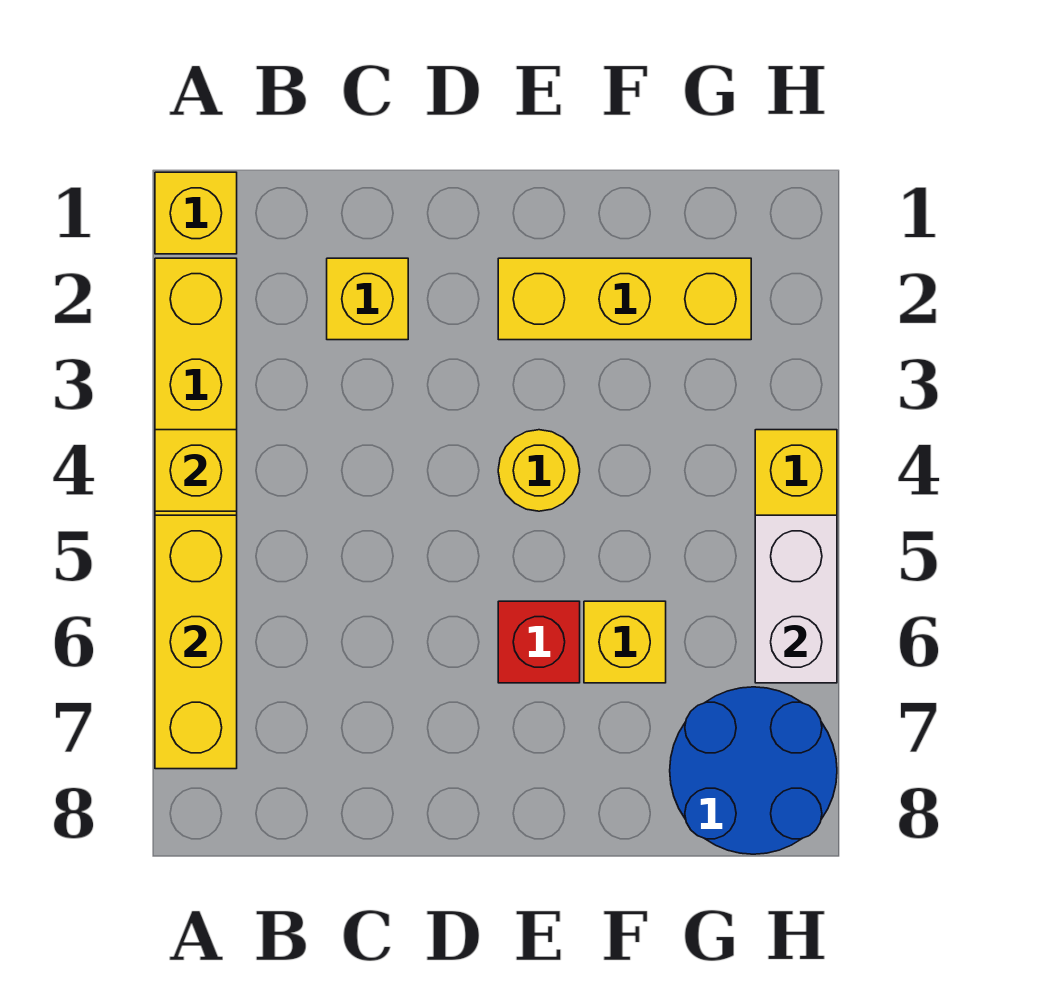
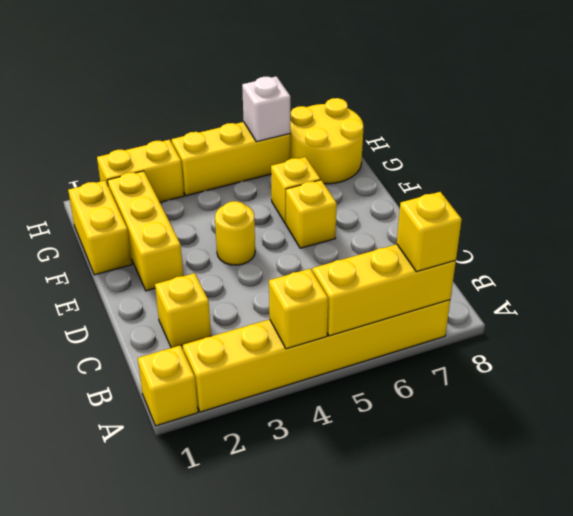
none -> yellow 1x1 brick [397,192,462,272]
red 1x1 brick [498,601,580,683] -> yellow 1x1 brick [286,180,337,248]
none -> yellow 1x2 brick [68,181,132,275]
blue 2x2 round brick [670,687,837,854] -> yellow 2x2 round brick [290,98,363,184]
none -> yellow 1x2 brick [97,140,184,202]
white 1x2 brick [755,515,837,683] -> white 1x1 brick [242,76,290,142]

